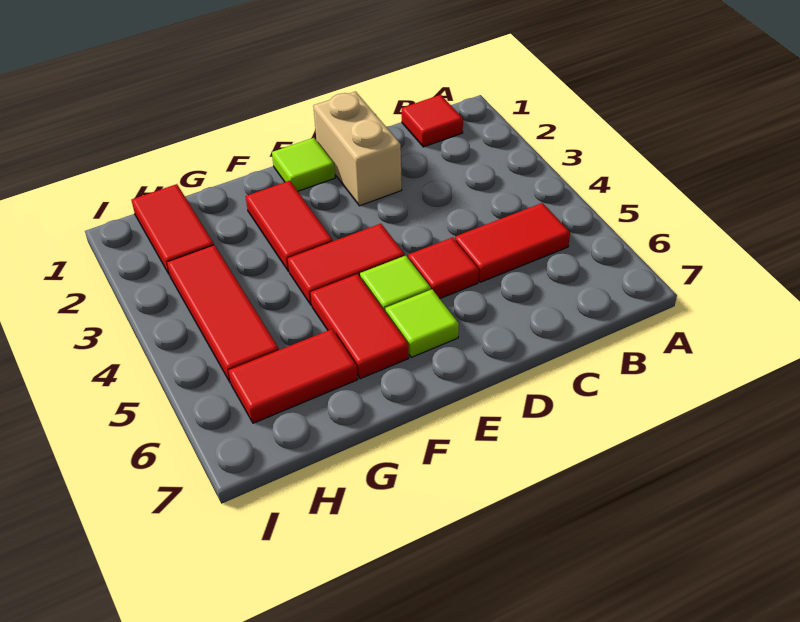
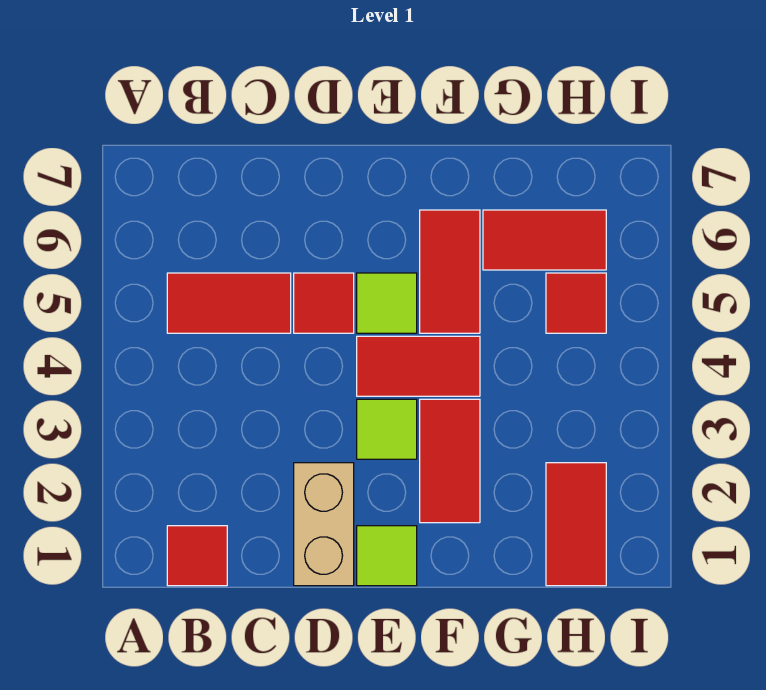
lime 1x1 tile [385,289,459,357] -> lime 1x1 tile moved to [357,399,417,459]
red 1x3 tile [167,245,279,383] -> red 1x1 tile [546,273,606,333]

